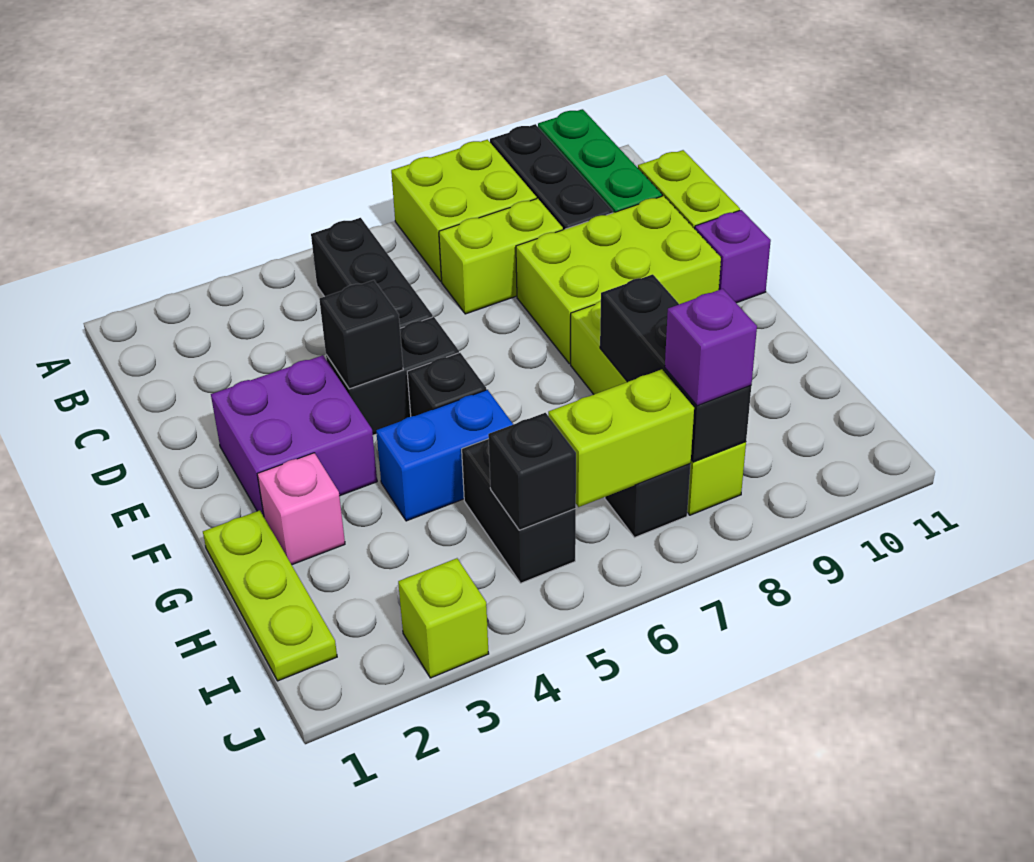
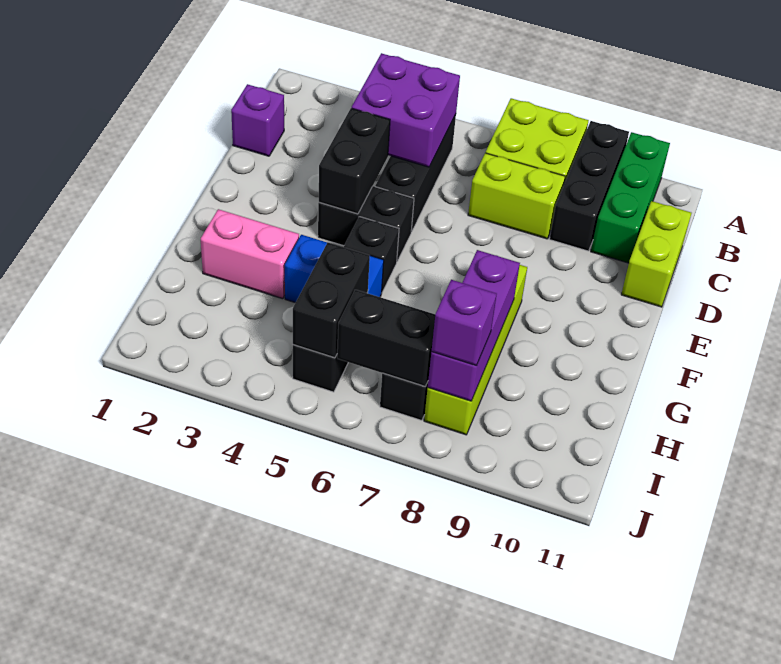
lime 2x3 brick [516,196,721,364] -> none
purple 2x2 brick [211,355,377,516] -> purple 2x2 brick moved to [352,53,460,167]
black 1x1 brick [319,280,403,389] -> black 1x2 brick [319,108,390,214]
purple 1x1 brick [695,210,771,303] -> purple 1x1 brick moved to [231,84,284,156]
lime 1x3 plate [203,510,337,681] -> none
pink 1x1 brick [257,453,345,565] -> pink 1x2 brick [201,209,299,299]
black 1x3 brick [600,274,751,462] -> purple 1x3 brick [428,250,520,401]
black 1x1 brick [488,413,576,530] -> black 1x2 brick [293,242,370,358]
lime 1x2 brick [548,369,694,507] -> black 1x2 brick [337,290,435,386]
lime 1x1 brick [398,558,489,678] -> none

